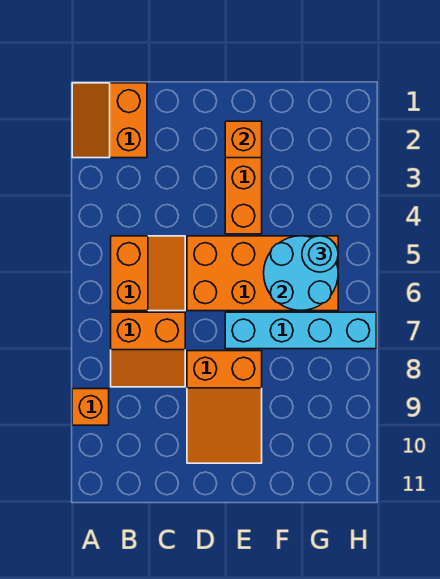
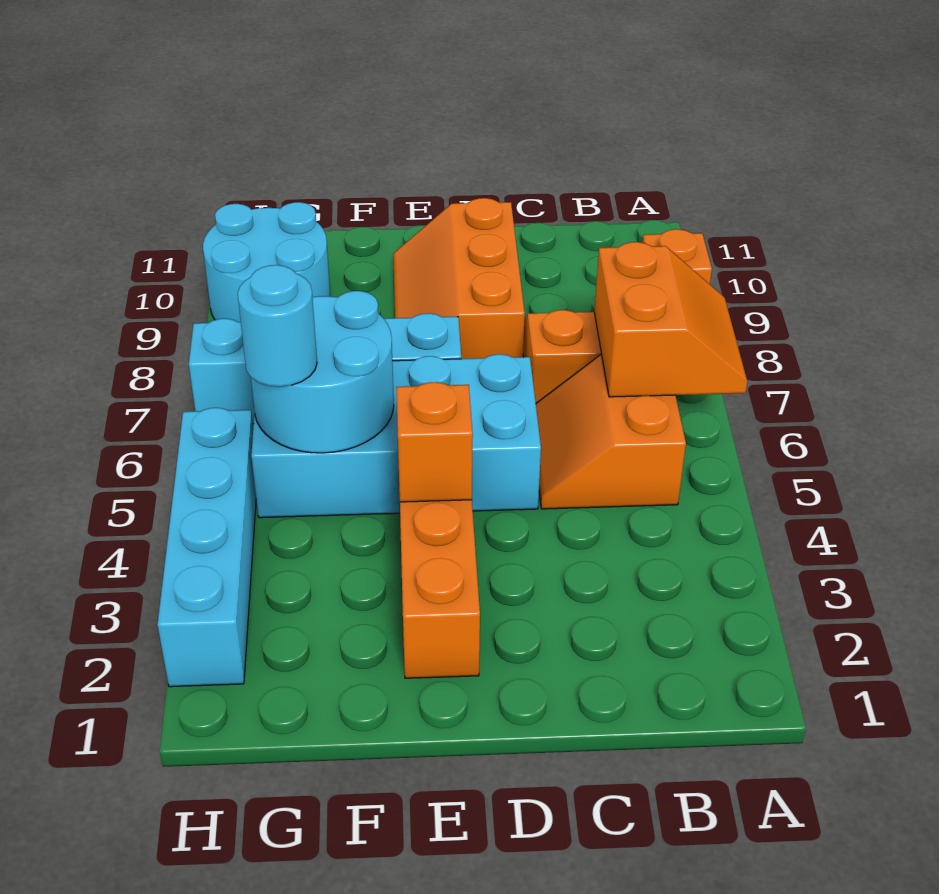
orange 2x2 slope [72,83,147,158] -> orange 2x2 slope moved to [594,242,747,397]
orange 2x4 brick [187,236,338,311] -> cyan 2x4 brick [251,354,541,518]
orange 2x3 slope [187,351,262,463] -> orange 2x3 slope turned to [393,198,525,359]
orange 1x1 brick [225,121,262,158] -> orange 1x1 brick moved to [396,382,473,502]
none -> cyan 2x2 round brick [203,202,330,322]
none -> cyan 1x4 brick [157,408,256,687]

